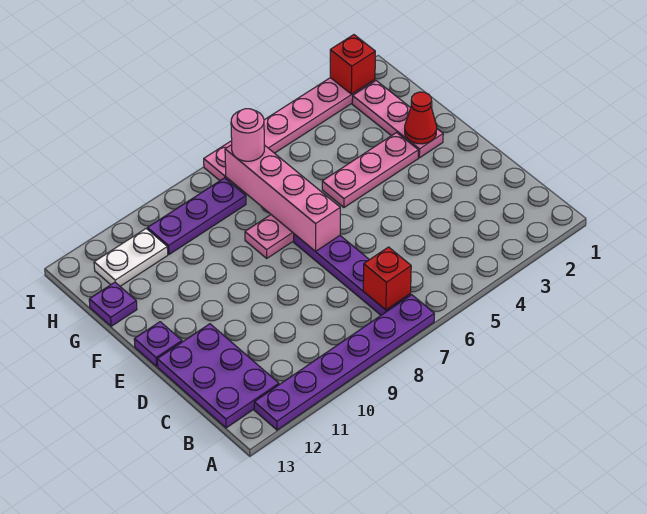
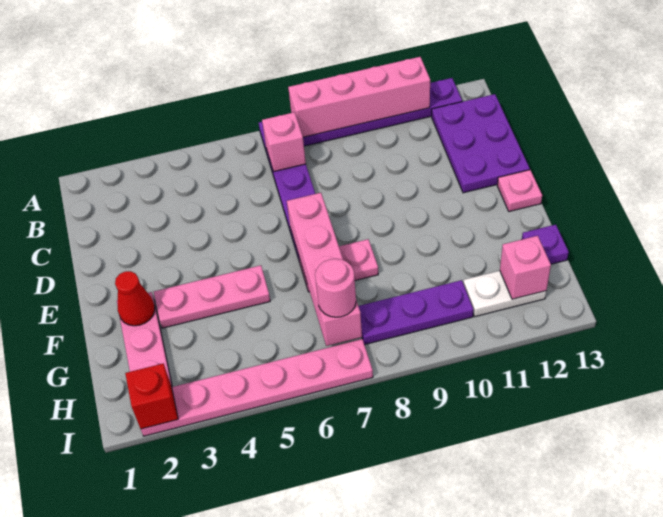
none -> pink 1x4 brick [288,57,430,137]
red 1x1 brick [363,247,411,310] -> pink 1x1 brick [262,112,306,172]
purple 1x1 plate [134,322,182,366] -> pink 1x1 plate [497,170,542,212]
none -> pink 1x1 brick [500,236,551,299]

